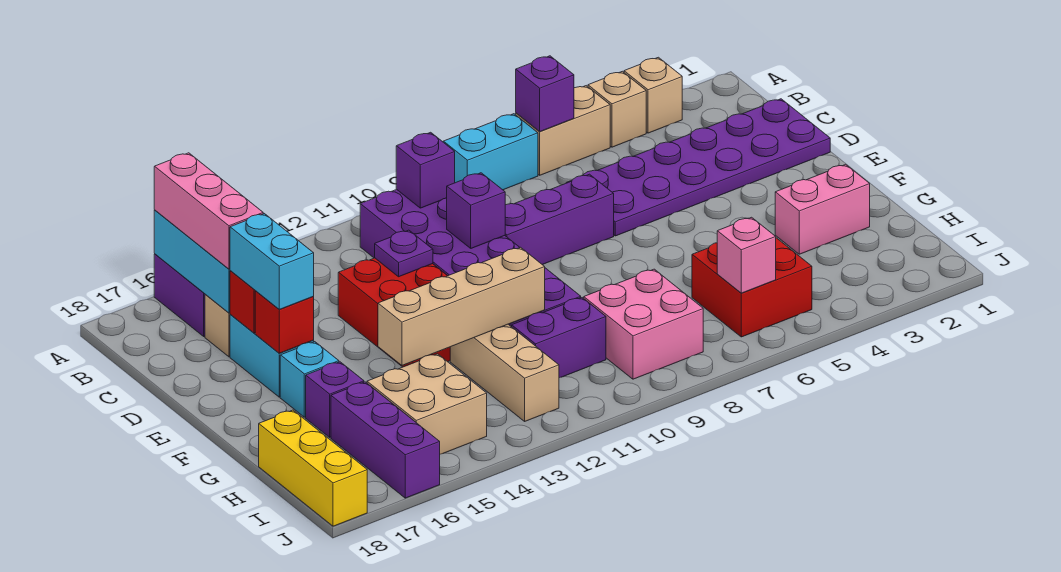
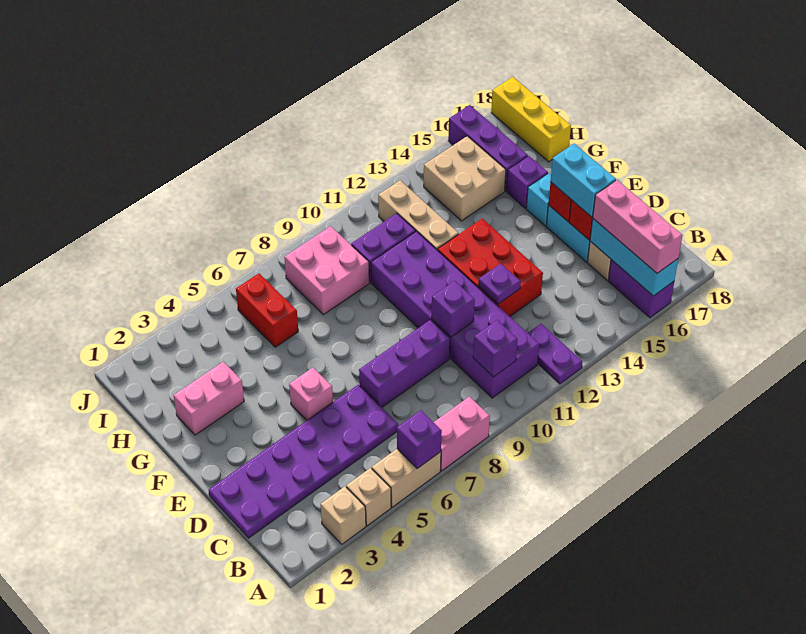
cyan 1x2 brick [443,114,538,190] -> pink 1x2 brick [434,396,490,471]
none -> purple 1x2 plate [528,324,582,384]
tan 1x4 brick [378,247,545,365] -> none
red 2x2 brick [692,238,812,337] -> red 1x2 brick [236,274,298,347]
pink 1x1 brick [717,217,776,293] -> pink 1x1 brick moved to [289,368,333,420]

